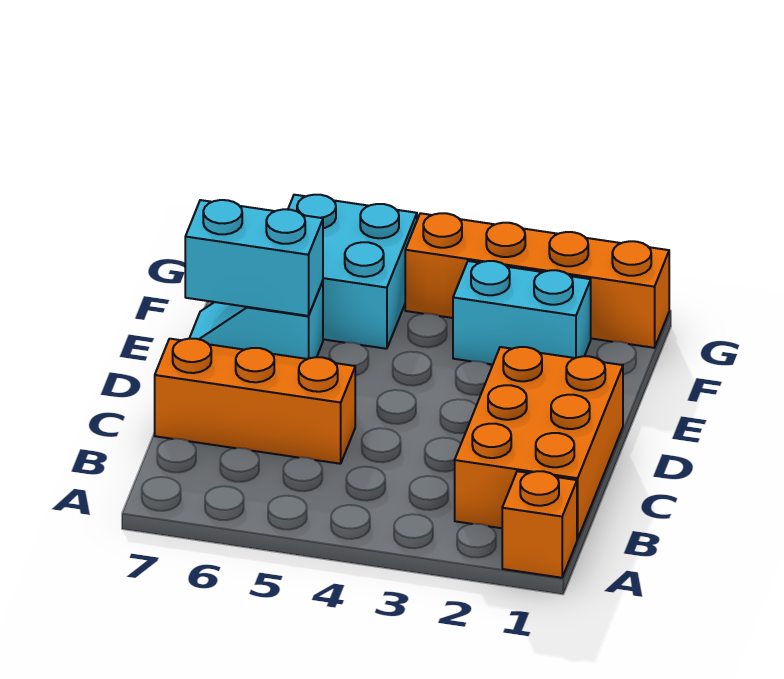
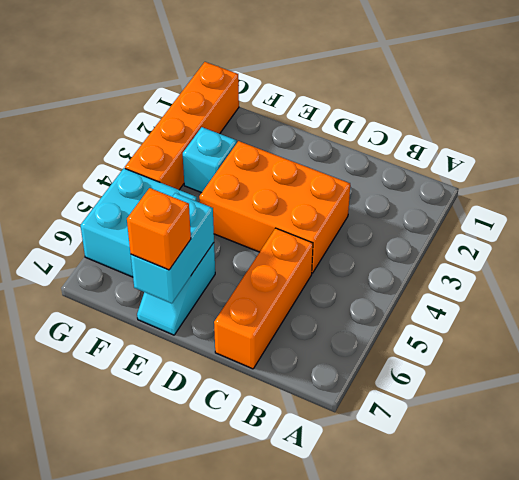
orange 1x1 brick [502,471,577,578] -> orange 1x1 brick moved to [127,188,191,270]
orange 2x3 brick [455,347,623,539] -> orange 2x3 brick moved to [199,141,350,273]
cyan 1x2 brick [453,261,591,364] -> cyan 1x1 brick [183,127,237,193]

